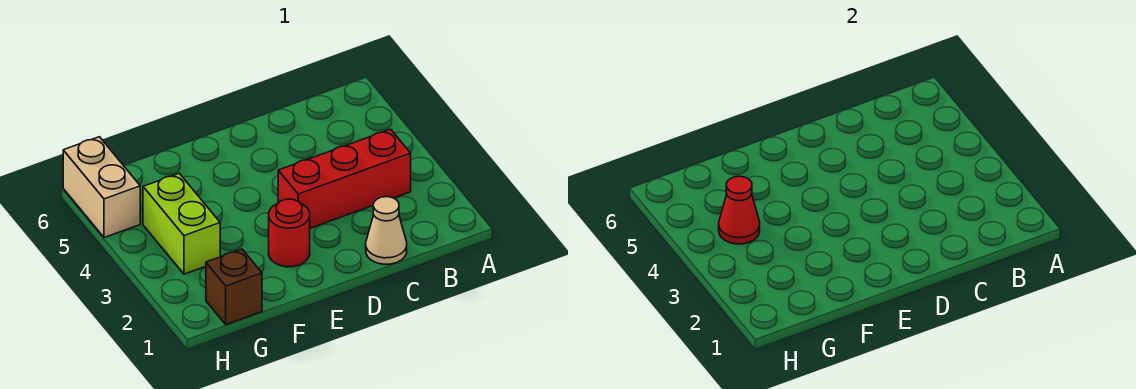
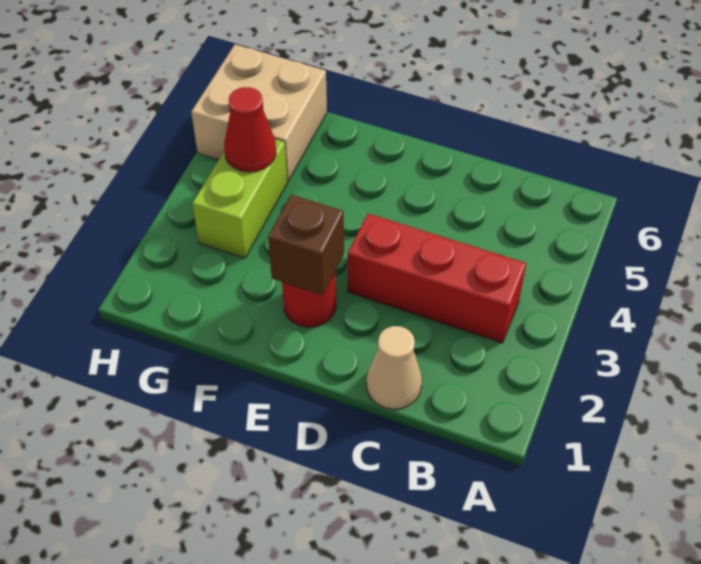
brown 1x1 brick [206,249,262,325] -> brown 1x1 brick moved to [268,195,344,295]
tan 1x2 brick [63,137,140,238] -> tan 2x2 brick [191,44,327,181]

